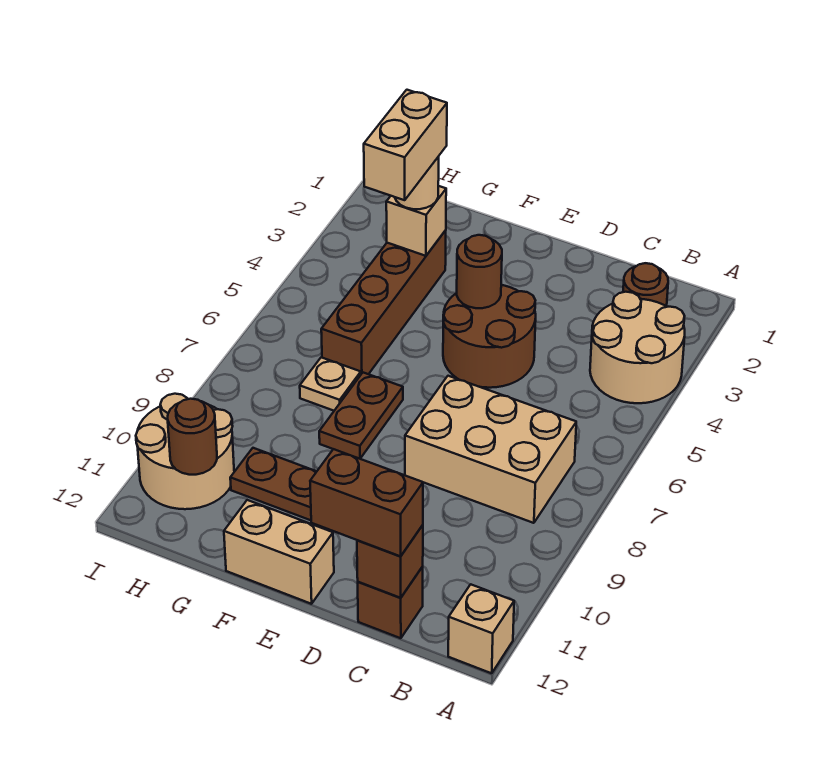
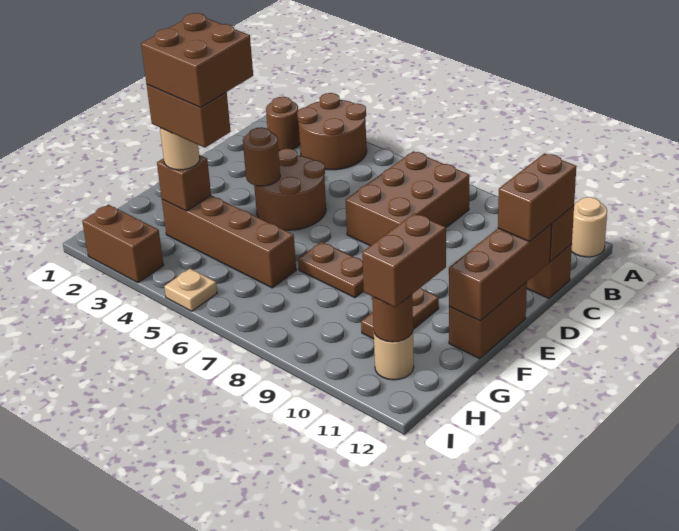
tan 2x2 round brick [590,292,685,403] -> brown 2x2 round brick [297,93,367,170]
tan 1x1 brick [448,584,514,673] -> tan 1x1 round brick [572,197,607,257]
tan 2x3 brick [405,376,576,523] -> brown 2x3 brick [346,151,469,246]
none -> brown 1x3 brick [449,224,552,321]
tan 1x2 brick [224,500,334,604] -> brown 1x2 brick [449,282,527,359]
none -> brown 2x2 brick [141,13,253,107]
tan 1x1 brick [386,186,446,256] -> brown 1x1 brick [157,155,211,211]
tan 1x2 brick [364,90,447,200] -> brown 1x2 brick [147,85,231,148]
tan 1x1 plate [300,357,361,411] -> tan 1x1 plate moved to [164,269,217,311]
none -> brown 1x2 brick [362,213,446,307]
tan 2x2 round brick [136,394,234,509] -> tan 1x1 round brick [374,331,414,380]
none -> brown 1x2 brick [82,205,164,283]

